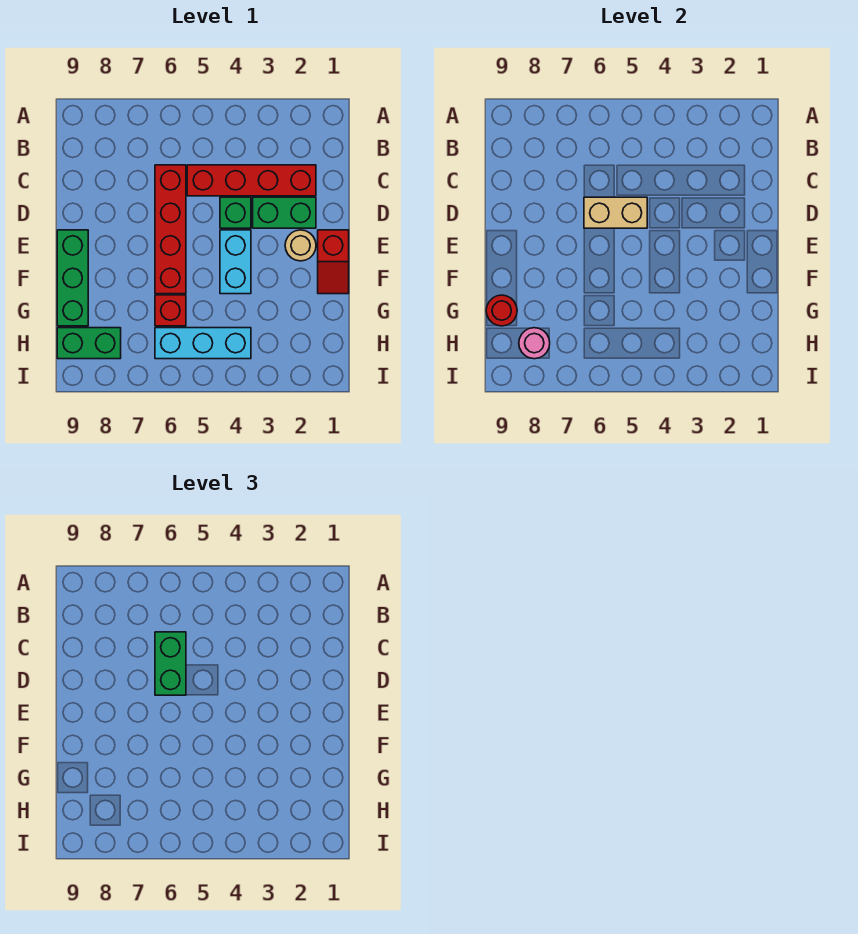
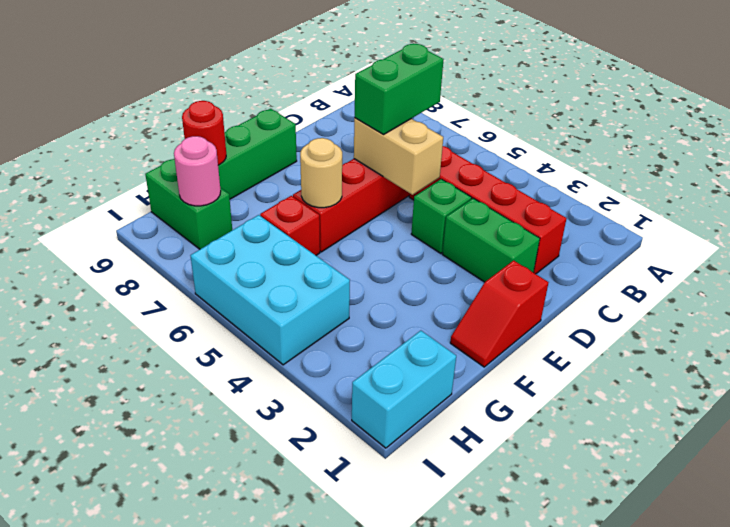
tan 1x1 round brick [285,230,316,261] -> tan 1x1 round brick moved to [300,138,342,208]
cyan 1x2 brick [220,230,251,294] -> cyan 1x2 brick moved to [352,331,456,448]
cyan 1x3 brick [155,328,251,359] -> cyan 2x3 brick [190,215,350,365]

